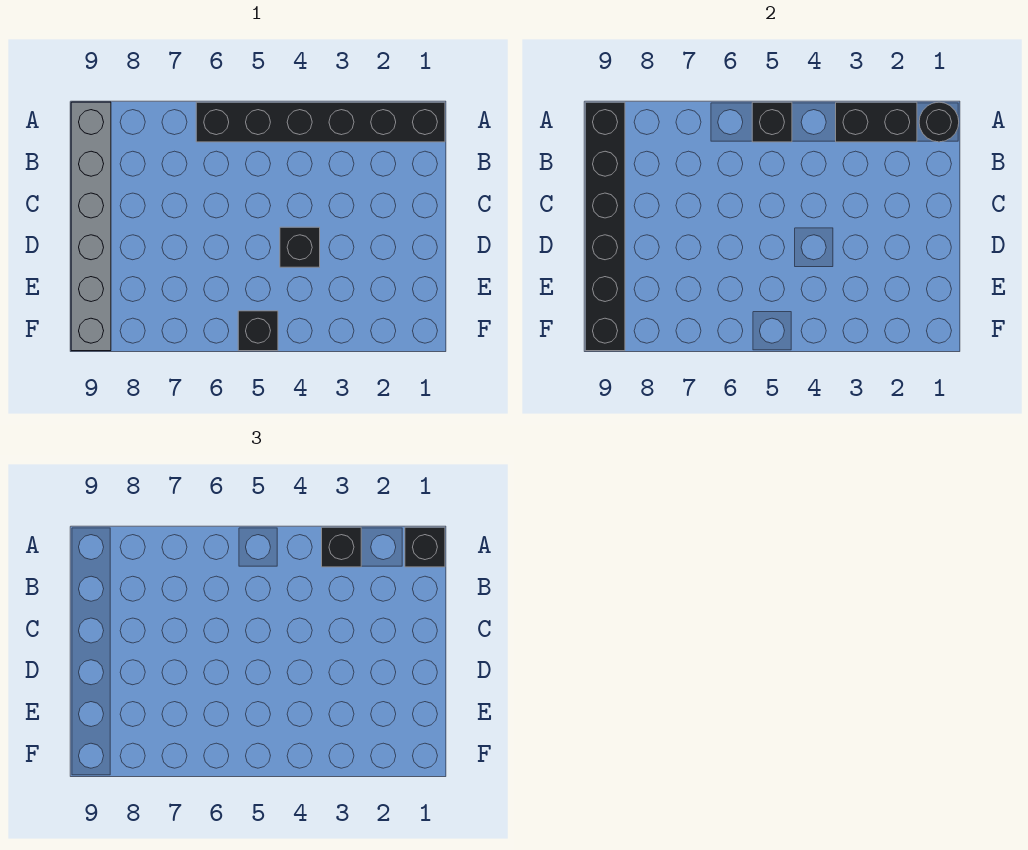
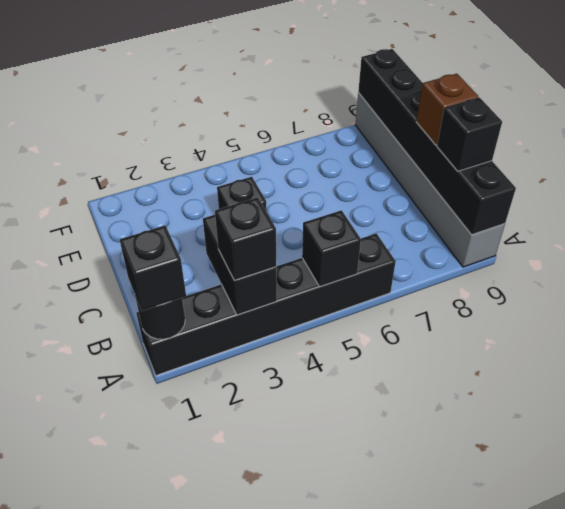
black 1x2 brick [836,102,917,142] -> black 1x2 brick turned to [203,215,277,315]
none -> brown 1x1 brick [416,74,478,145]
black 1x1 brick [238,311,278,351] -> black 1x1 brick moved to [437,97,502,171]

